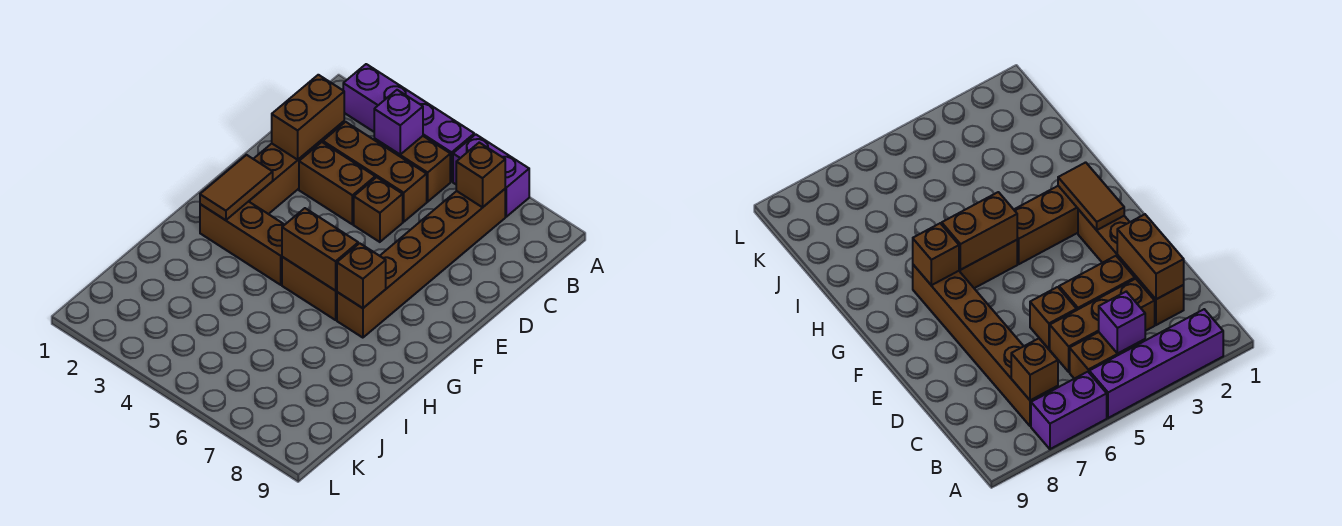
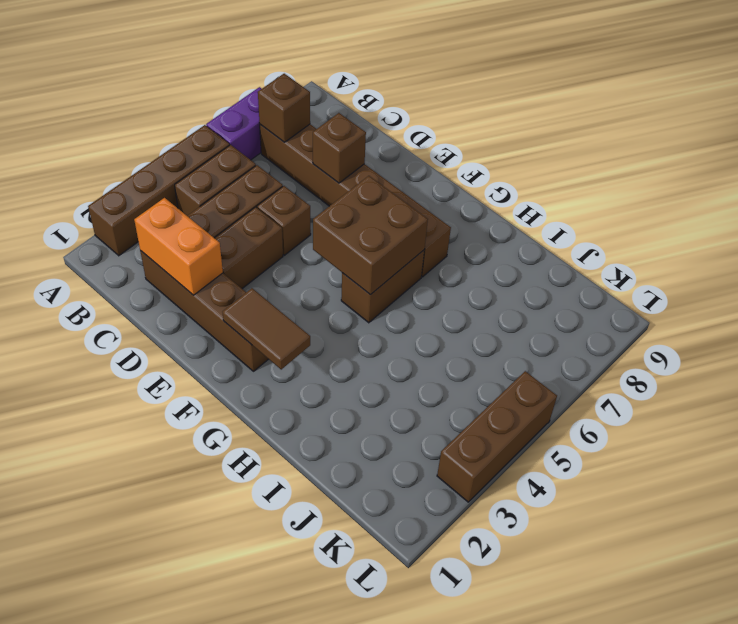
purple 1x4 brick [343,64,474,182] -> brown 1x4 brick [88,125,229,256]
purple 1x1 brick [374,90,423,154] -> none
brown 1x2 brick [272,75,344,160] -> orange 1x2 brick [134,198,223,295]
brown 1x3 brick [200,201,285,285] -> brown 1x3 brick moved to [437,371,557,502]
brown 1x2 brick [282,208,358,291] -> brown 2x2 brick [313,176,428,294]
brown 1x1 brick [337,243,386,308] -> brown 1x1 brick moved to [313,113,366,183]

